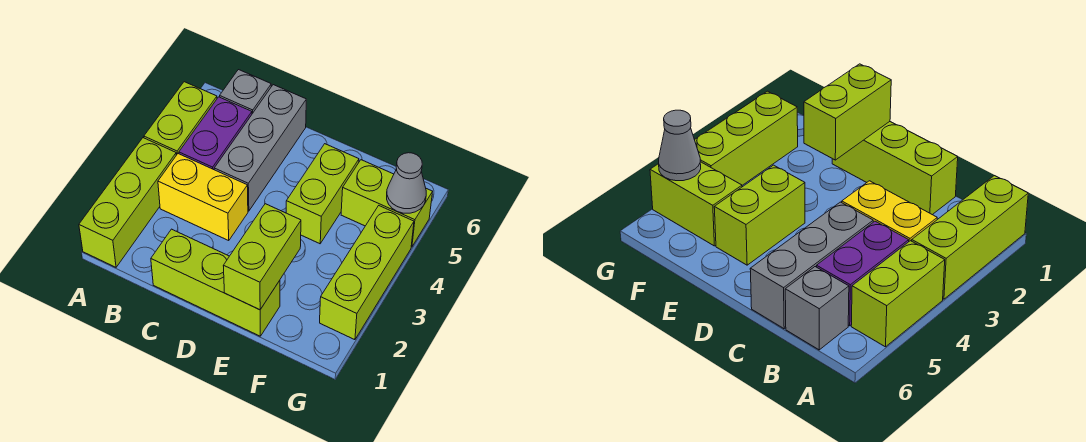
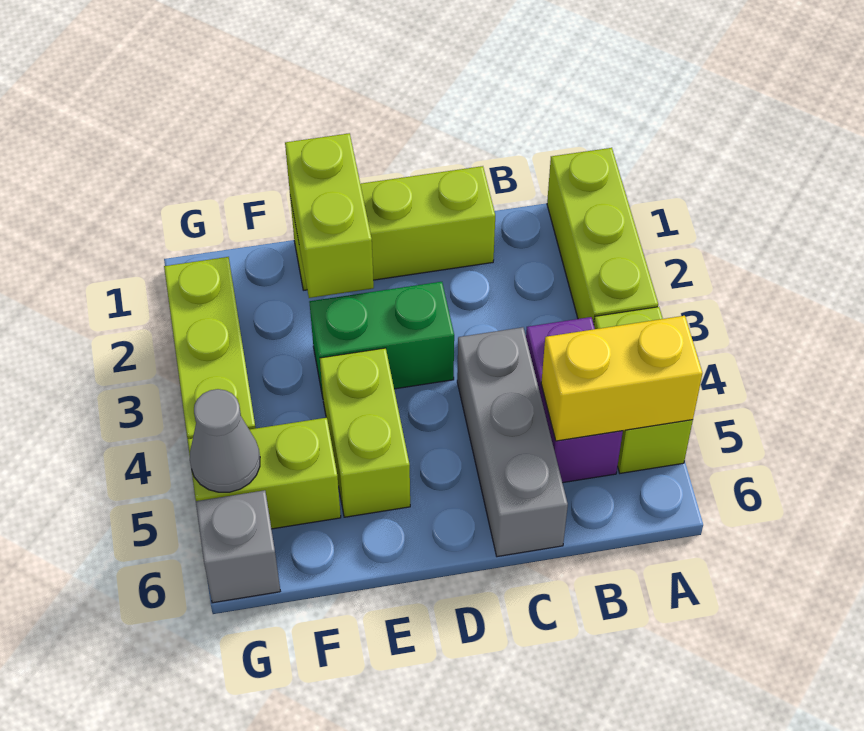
yellow 1x2 brick [158,154,248,241] -> yellow 1x2 brick moved to [541,316,702,441]
grey 1x1 brick [220,70,271,114] -> grey 1x1 brick moved to [196,490,280,603]
none -> green 1x2 brick [309,282,454,397]

